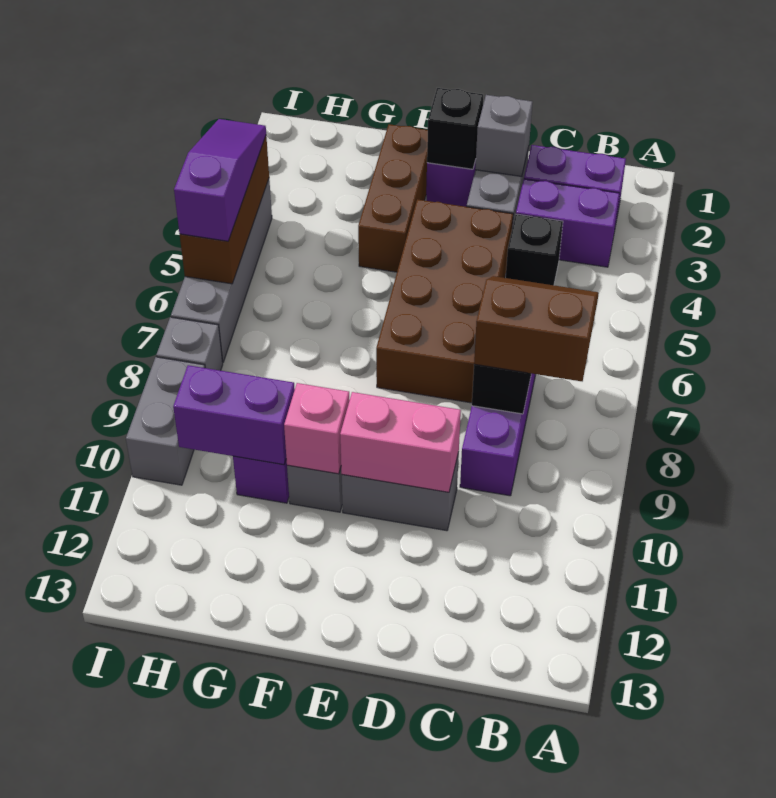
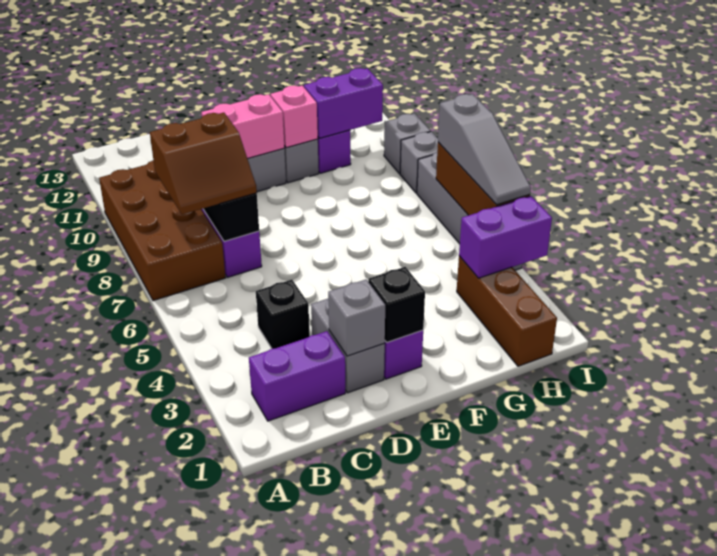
purple 1x2 brick [516,179,620,267] -> purple 1x2 brick moved to [459,196,552,278]
brown 2x4 brick [376,199,513,403] -> brown 2x4 brick moved to [99,161,226,301]
brown 1x3 brick [358,124,428,272] -> brown 1x3 brick moved to [457,256,557,366]
purple 1x3 slope [174,119,266,241] -> grey 1x3 slope [438,94,531,205]
grey 1x2 brick [126,357,205,485] -> grey 1x1 brick [384,113,431,174]

